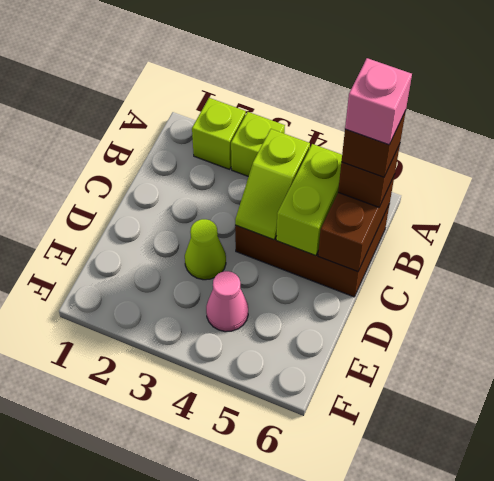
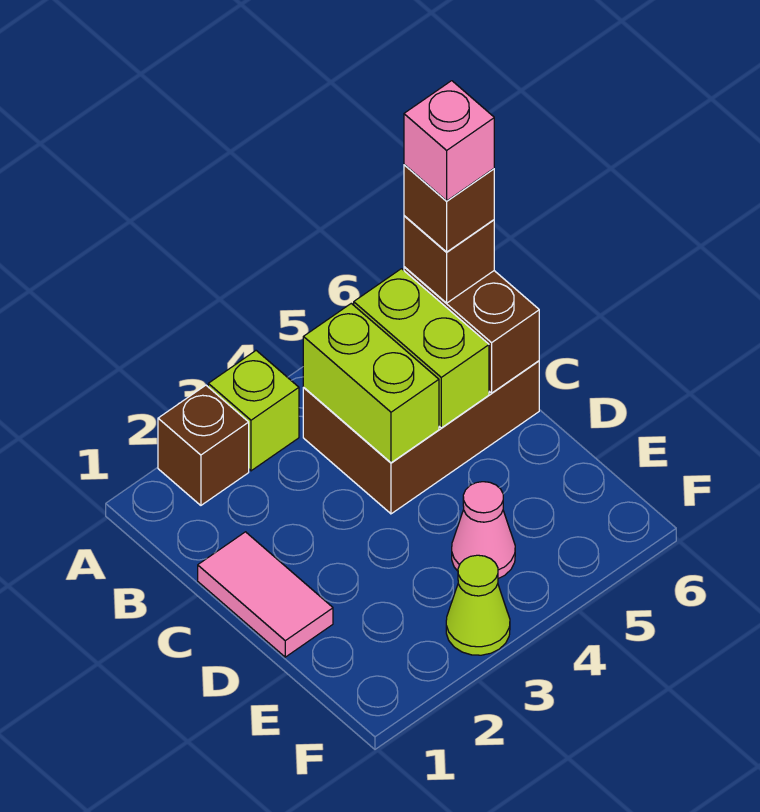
lime 1x1 brick [192,98,246,169] -> brown 1x1 brick [158,385,249,505]
lime 1x2 slope [235,129,310,240] -> lime 1x2 brick [303,303,439,463]
none -> pink 1x2 tile [198,532,333,657]
lime 1x1 cone [185,219,226,280] -> lime 1x1 cone moved to [446,555,510,655]

